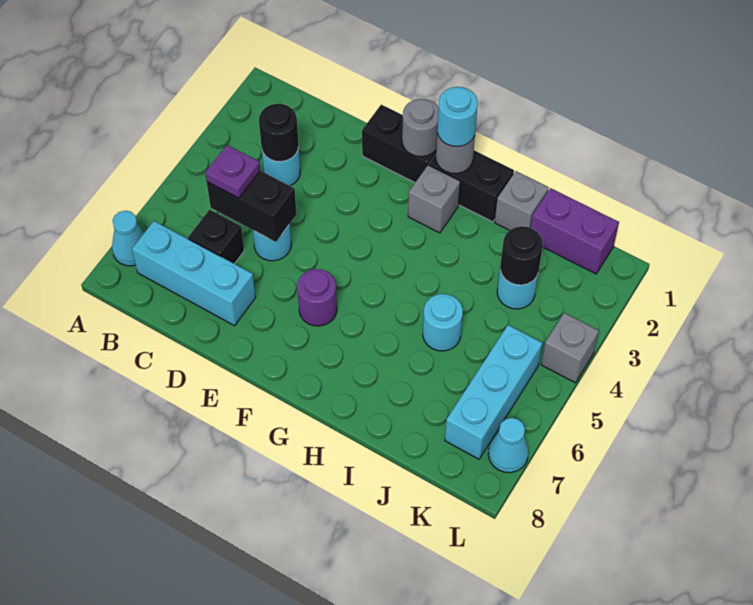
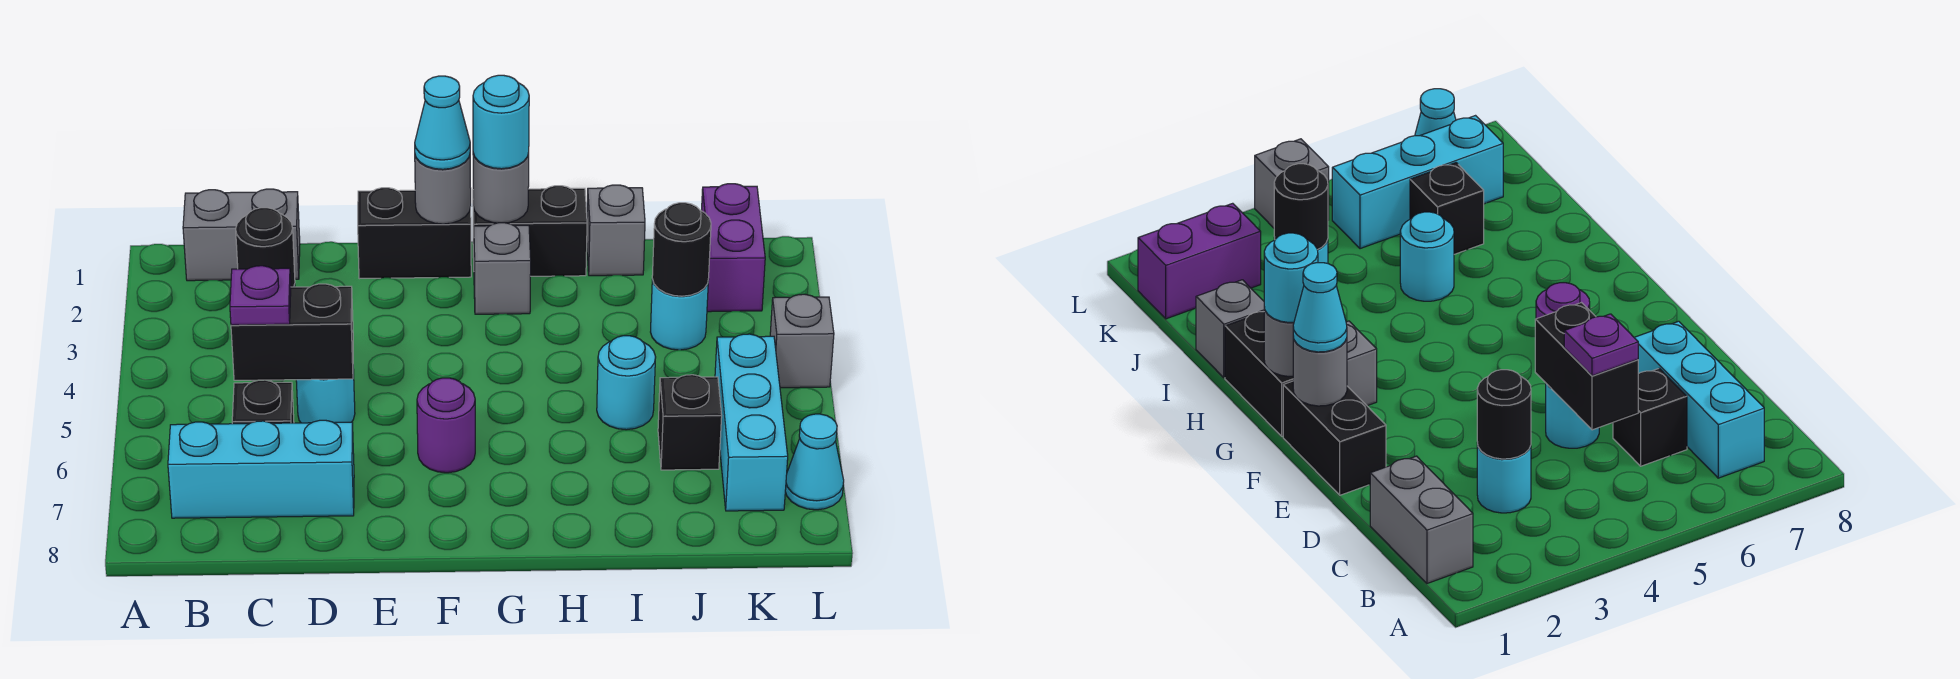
cyan 1x1 cone [112,211,144,266] -> cyan 1x1 cone moved to [415,76,470,169]
none -> grey 1x2 brick [183,189,300,281]
purple 1x2 brick [531,188,619,274] -> purple 1x2 brick turned to [702,184,765,312]
none -> black 1x1 brick [658,375,722,470]

